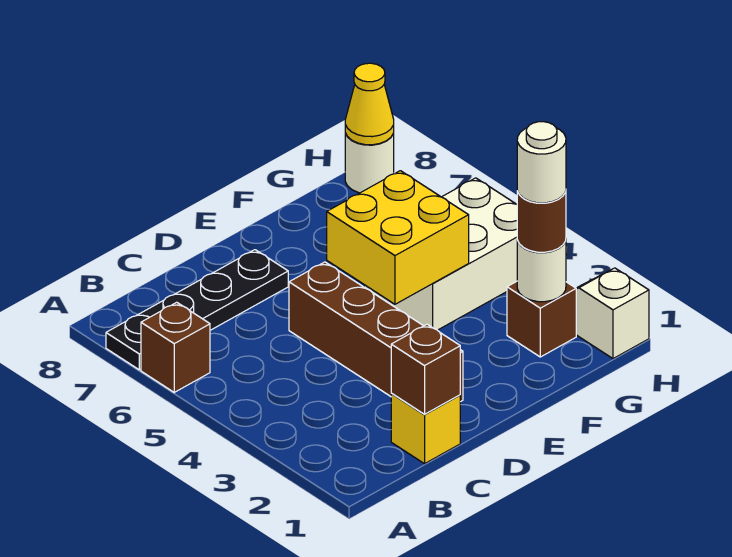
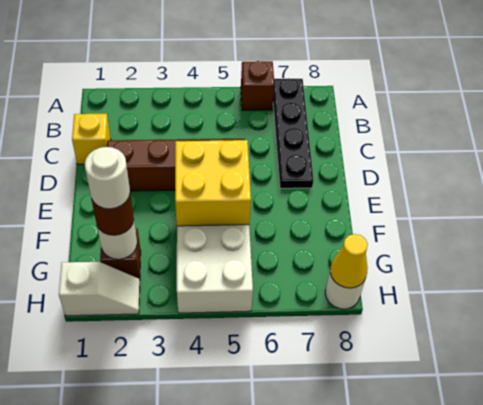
brown 1x1 brick [391,324,460,414] -> none

